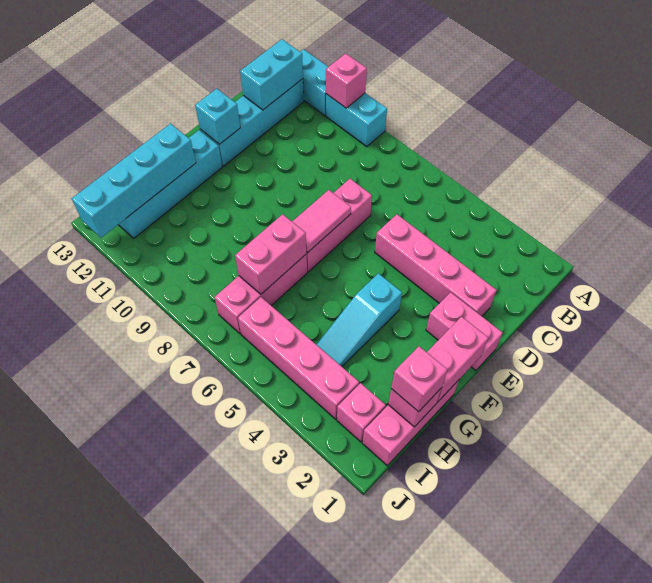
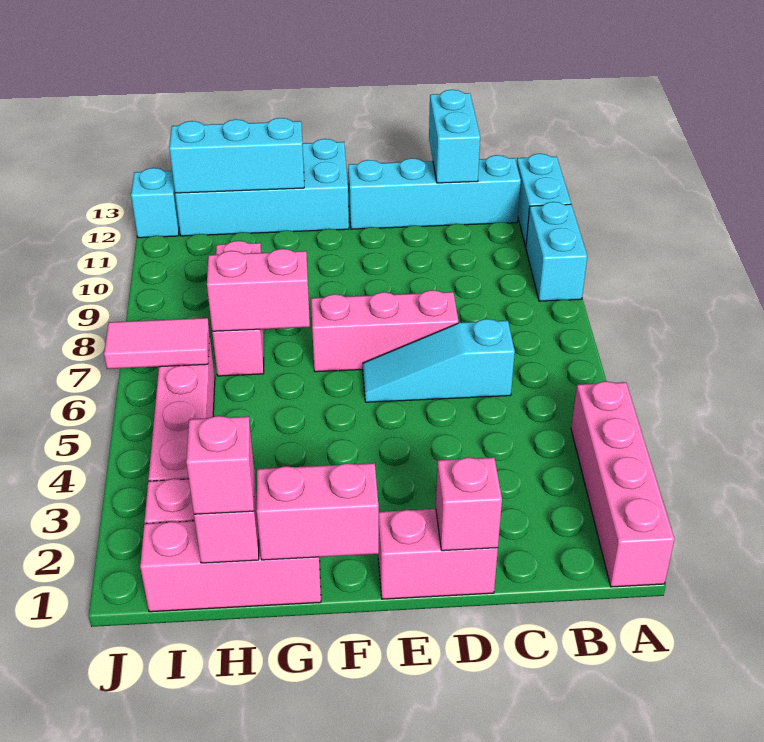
pink 1x1 brick [326,53,367,108] -> pink 1x1 brick moved to [436,457,502,551]
cyan 1x2 brick [240,39,303,110] -> cyan 1x2 brick turned to [429,90,480,183]
pink 1x4 brick [375,214,496,316] -> pink 1x4 brick moved to [571,381,675,587]
pink 1x2 brick [426,292,503,370] -> pink 1x2 brick turned to [378,509,498,599]
pink 1x2 tile [292,190,351,253] -> pink 1x2 tile moved to [104,318,210,369]
cyan 1x1 brick [195,89,240,144] -> cyan 1x1 brick moved to [131,168,179,238]
cyan 1x3 slope [316,273,402,367] -> cyan 1x3 slope moved to [363,319,515,402]
cyan 1x4 brick [118,130,222,238] -> cyan 2x4 brick [175,139,349,236]
pink 1x3 brick [215,254,307,334] -> pink 1x3 brick turned to [212,241,264,376]
cyan 1x4 brick [72,124,196,238] -> cyan 1x3 brick [169,118,304,193]

